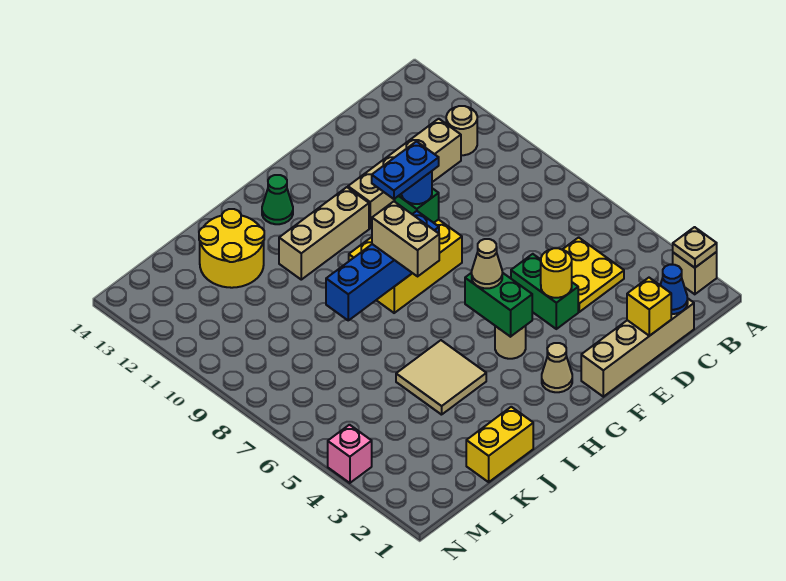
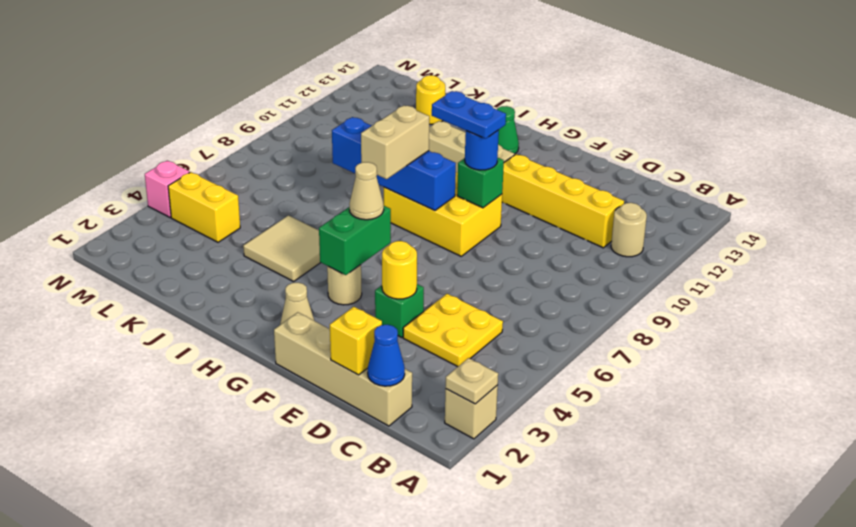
tan 1x4 brick [348,119,461,228] -> yellow 1x4 brick [502,154,624,248]
green 1x2 brick [511,254,578,329] -> green 1x1 brick [375,284,424,338]
yellow 1x2 brick [466,407,533,482] -> yellow 1x2 brick moved to [168,172,240,242]
yellow 2x2 round brick [199,209,264,288] -> yellow 1x1 round brick [416,75,445,124]

